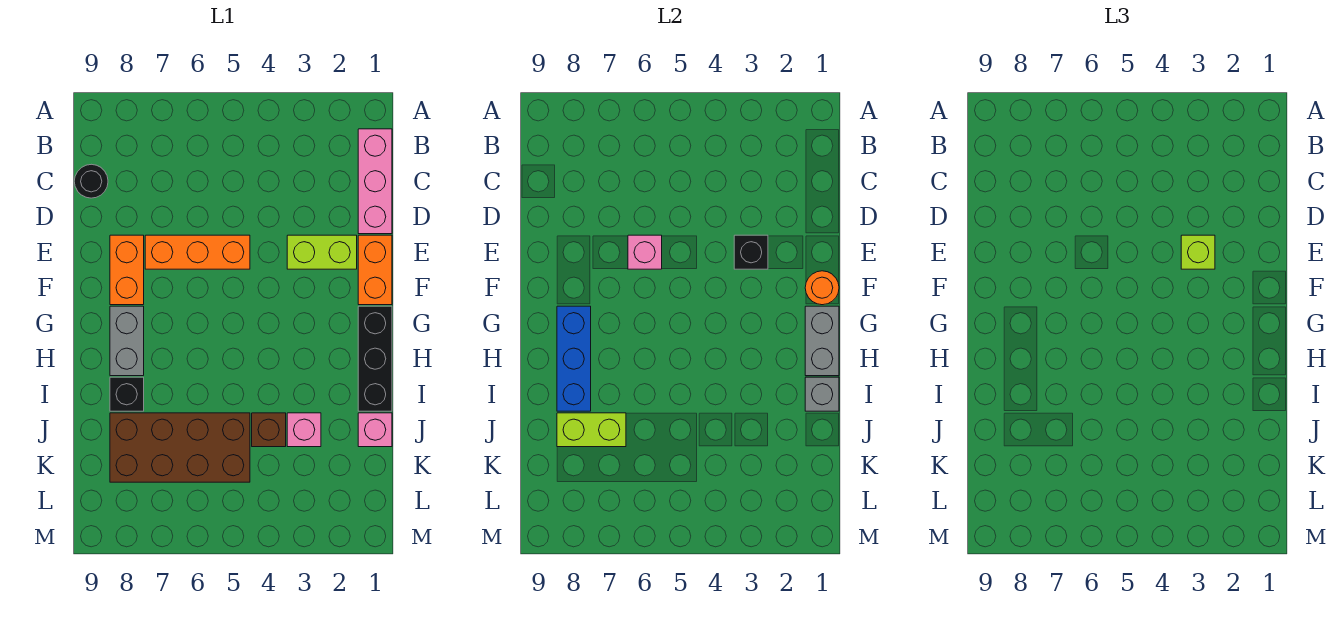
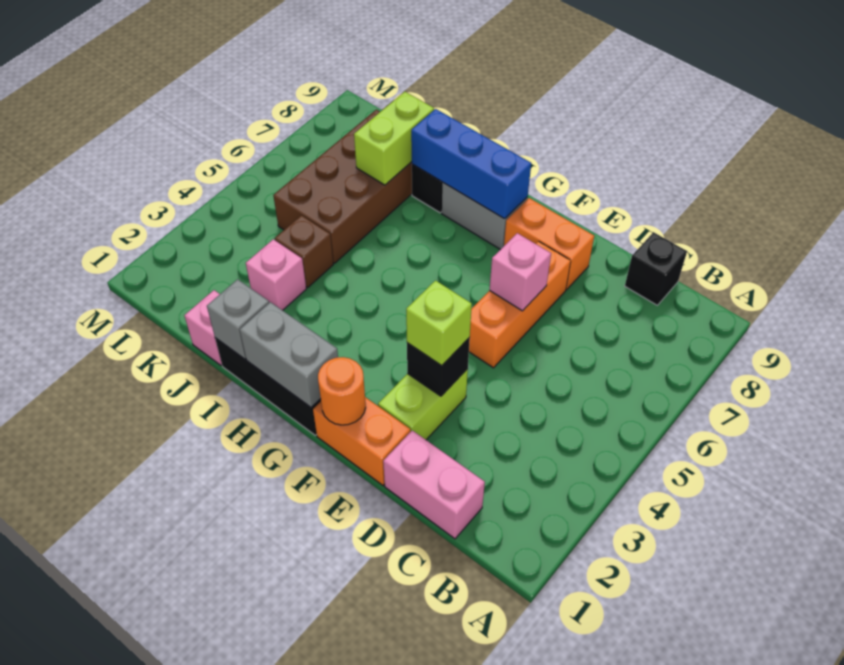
pink 1x3 brick [358,129,392,234] -> pink 1x2 brick [383,430,485,539]
black 1x1 round brick [74,164,108,198] -> black 1x1 brick [625,232,687,305]

